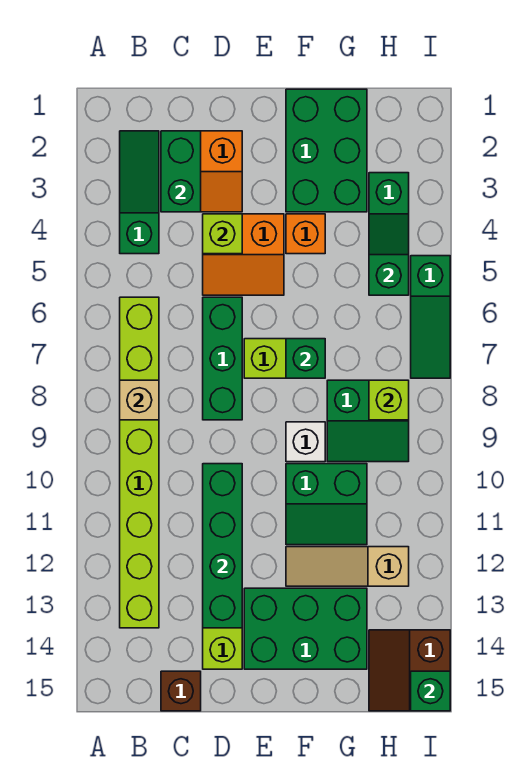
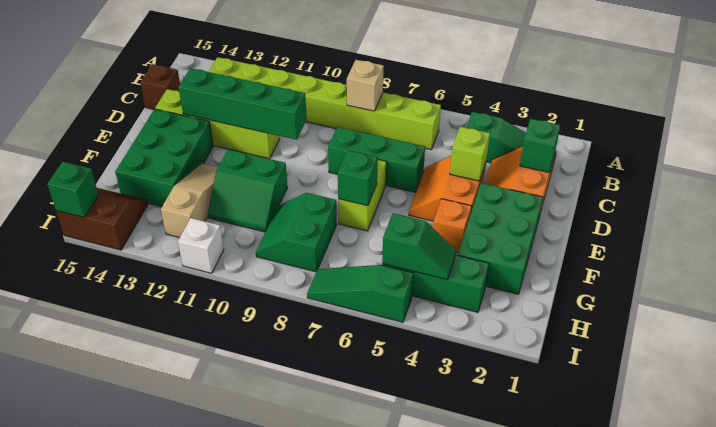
green 1x2 brick [161,131,201,212] -> green 1x1 brick [520,119,560,173]
green 2x3 brick [286,89,367,212] -> green 2x3 brick turned to [458,183,543,294]
white 1x1 brick [286,422,325,462] -> white 1x1 brick moved to [178,218,224,273]
green 2x2 slope [286,464,367,545] -> green 2x2 slope turned to [208,149,288,232]
lime 1x1 brick [369,380,409,420] -> none

